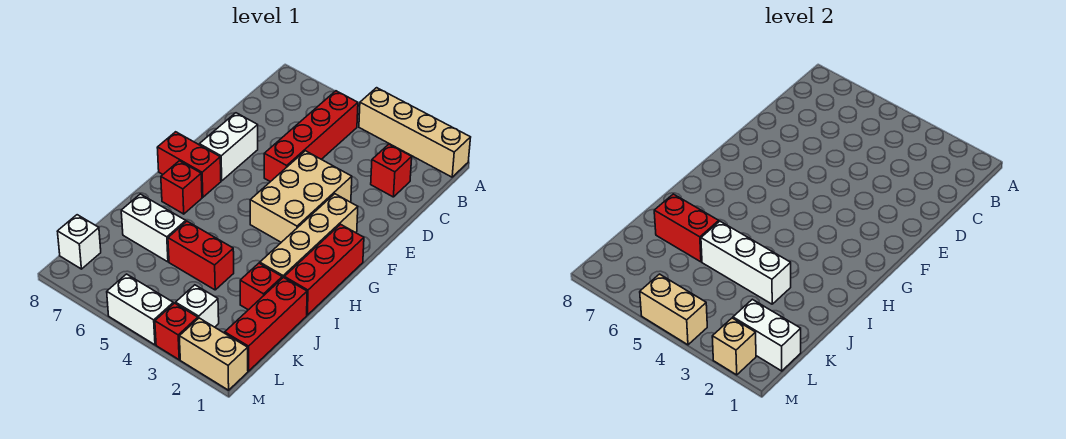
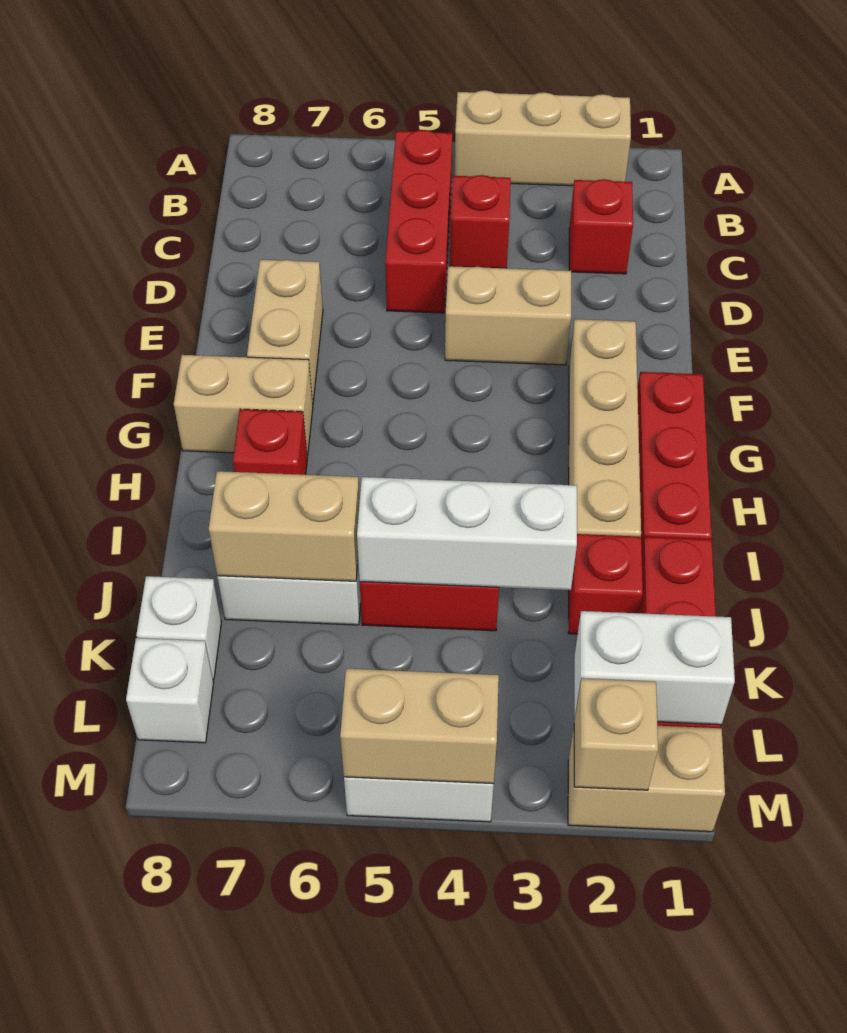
tan 1x4 brick [359,88,471,177] -> tan 1x3 brick [454,90,631,186]
red 1x4 brick [264,91,358,182] -> red 1x3 brick [385,130,452,313]
tan 2x3 brick [250,151,352,242] -> tan 1x2 brick [445,266,571,365]
white 1x2 brick [199,113,258,181] -> tan 1x2 brick [247,260,323,403]
red 1x2 brick [157,132,221,197] -> tan 1x2 brick [174,355,313,455]
red 1x2 brick [654,194,719,262] -> tan 1x2 brick [209,471,360,581]
white 1x1 brick [176,285,219,327] -> white 1x1 brick moved to [136,576,221,680]
red 1x1 brick [155,303,198,360] -> red 1x1 brick moved to [450,175,511,268]

